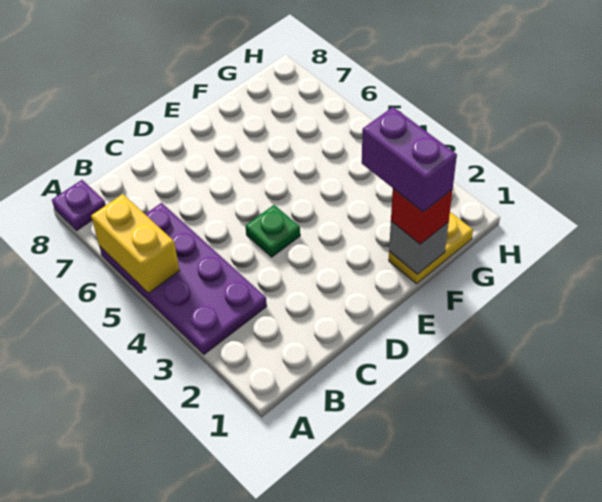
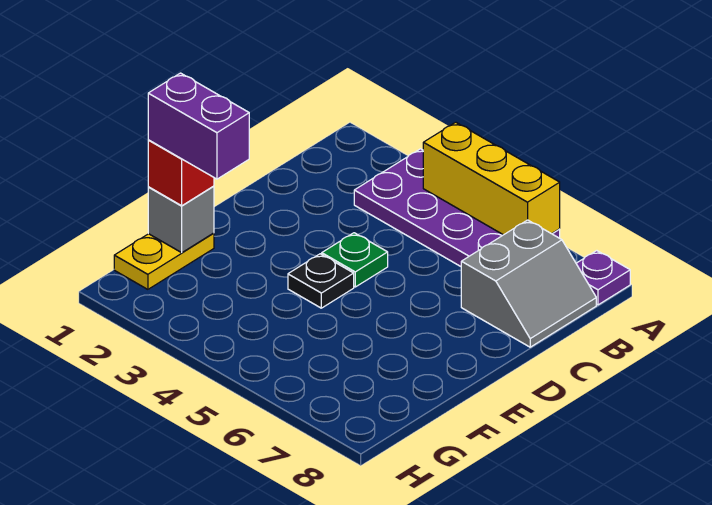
yellow 1x2 brick [91,194,180,293] -> yellow 1x3 brick [423,122,560,235]
none -> grey 2x2 slope [461,220,596,347]
none -> black 1x1 plate [288,254,354,308]

